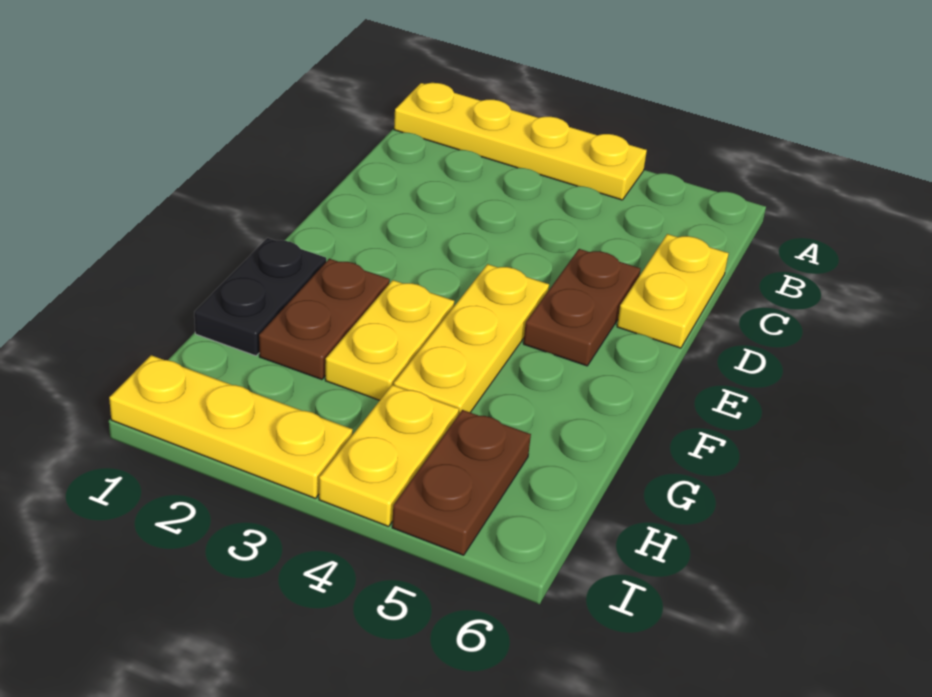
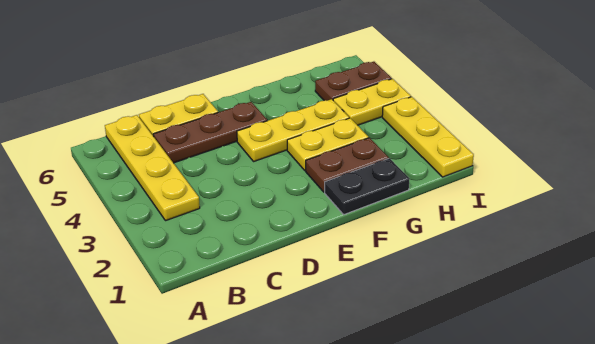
yellow 1x4 plate [394,83,647,200] -> yellow 1x4 plate moved to [105,115,200,221]
brown 1x2 plate [523,249,640,366] -> brown 1x3 plate [154,102,267,163]

